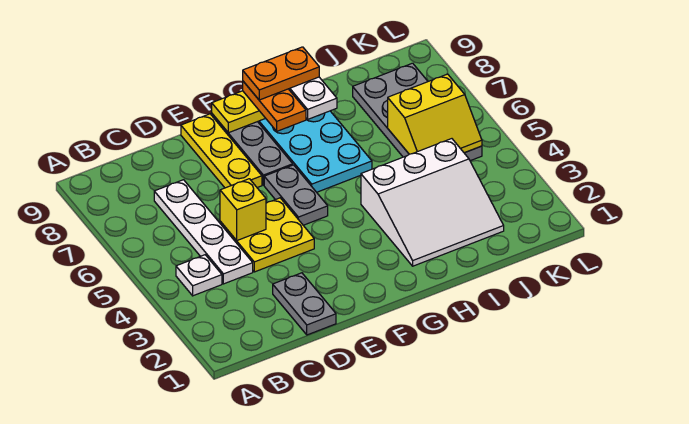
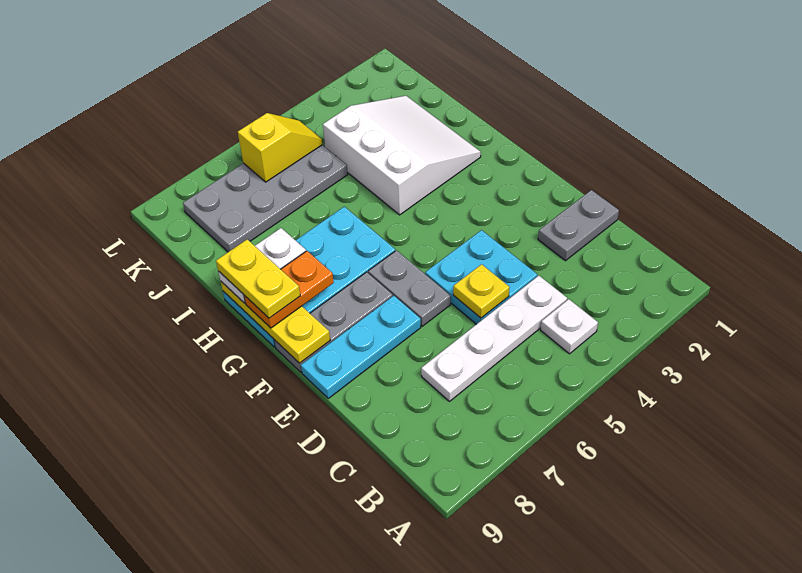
yellow 2x2 plate [220,198,314,272] -> cyan 2x2 plate [425,230,537,324]
yellow 1x1 brick [220,179,266,240] -> yellow 1x1 plate [453,264,509,318]
yellow 1x3 plate [181,114,262,188] -> cyan 1x3 plate [301,296,421,398]
grey 1x2 plate [264,165,328,225] -> grey 1x2 plate turned to [368,250,451,326]
orange 1x2 plate [243,47,319,100] -> yellow 1x2 plate [216,239,300,318]
yellow 2x2 slope [388,74,482,154] -> yellow 1x2 slope [238,113,322,182]

